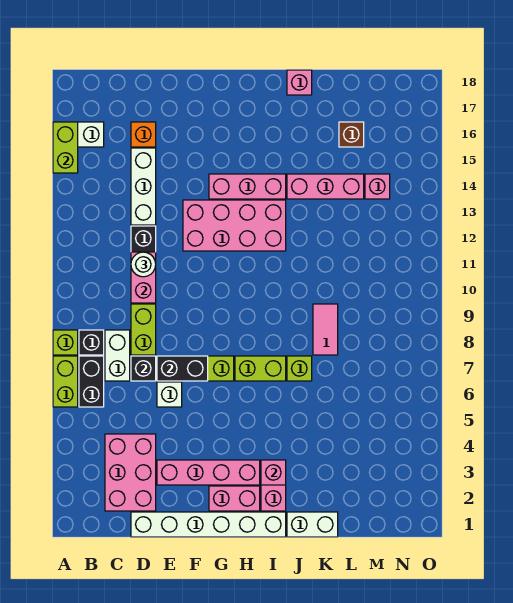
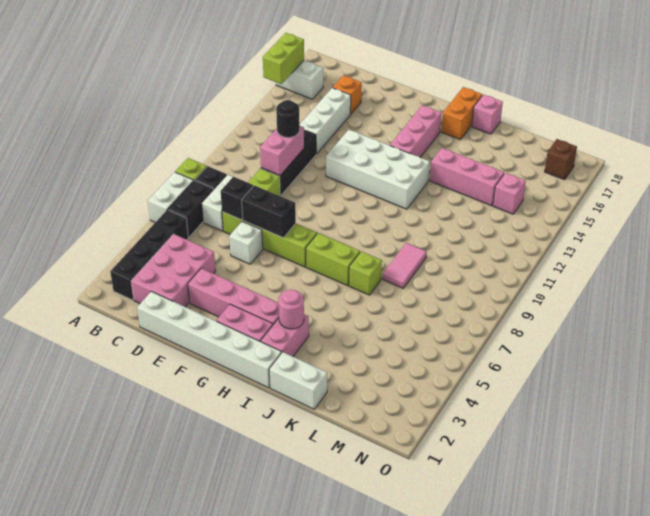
lime 1x2 brick [53,356,78,407] -> white 1x2 brick [148,172,193,222]
none -> black 1x4 brick [110,210,188,300]
white 1x1 round brick [131,252,156,277] -> black 1x1 round brick [276,100,300,138]
pink 2x4 brick [183,200,286,251] -> white 2x4 brick [326,130,430,209]
pink 1x3 brick [209,174,286,199] -> pink 1x3 brick turned to [390,105,441,157]
pink 1x1 brick [261,460,286,485] -> pink 1x1 round brick [279,289,304,329]
none -> orange 1x2 brick [441,87,482,140]
brown 1x1 brick [339,122,364,147] -> brown 1x1 brick moved to [545,139,577,180]

